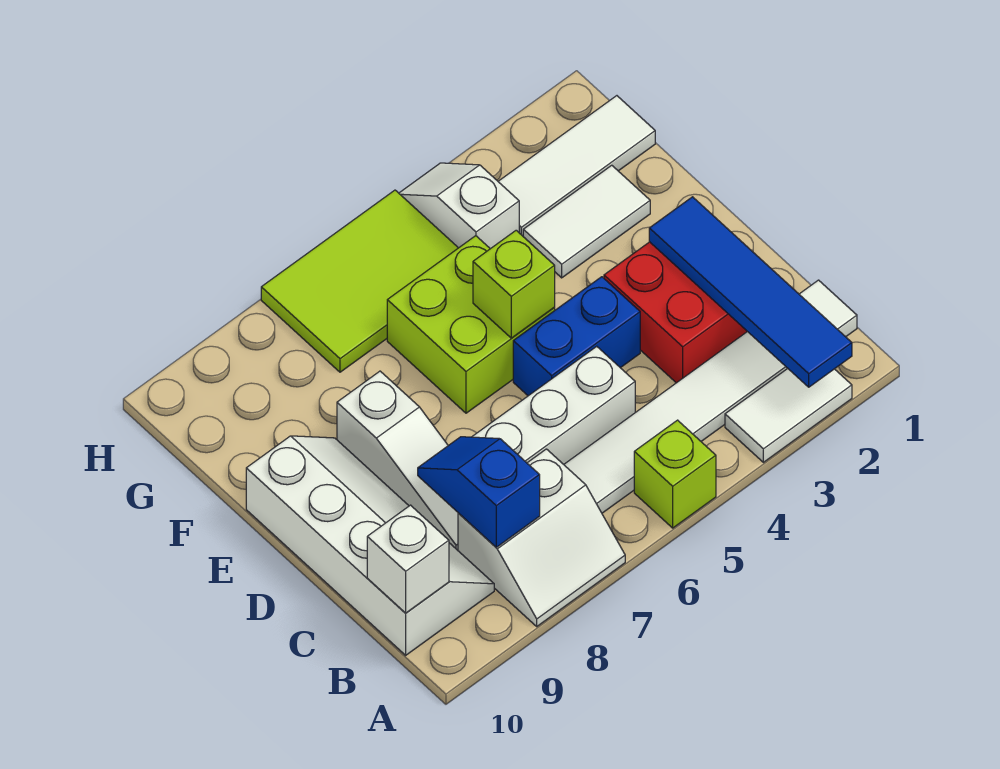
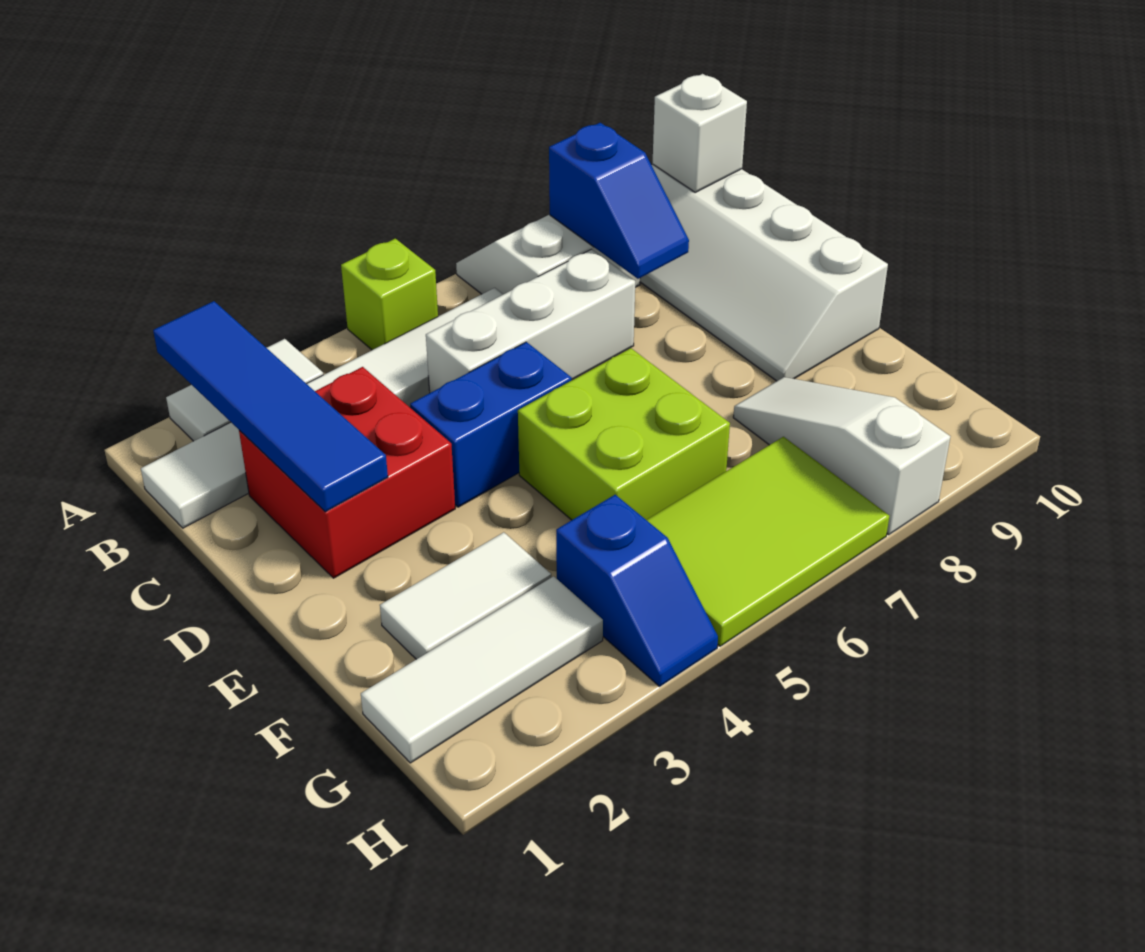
white 1x3 slope [337,371,458,550] -> white 1x3 slope moved to [733,377,950,535]
lime 1x1 brick [473,230,555,338] -> none
white 1x2 slope [399,163,519,249] -> blue 1x2 slope [556,495,718,686]

